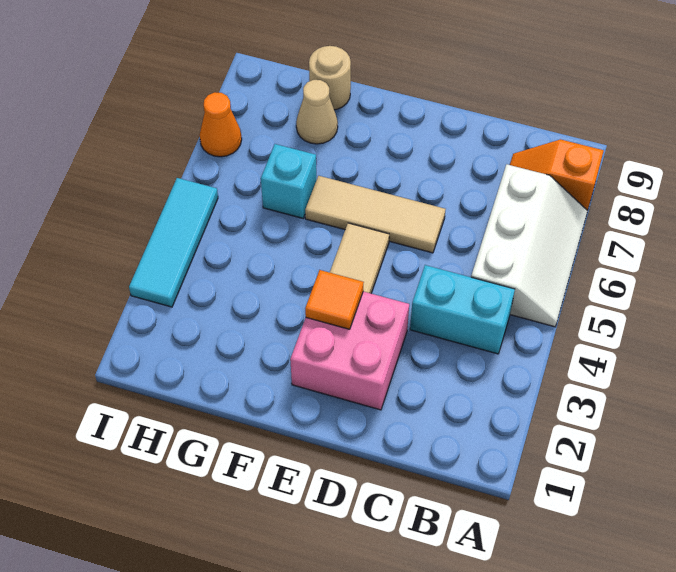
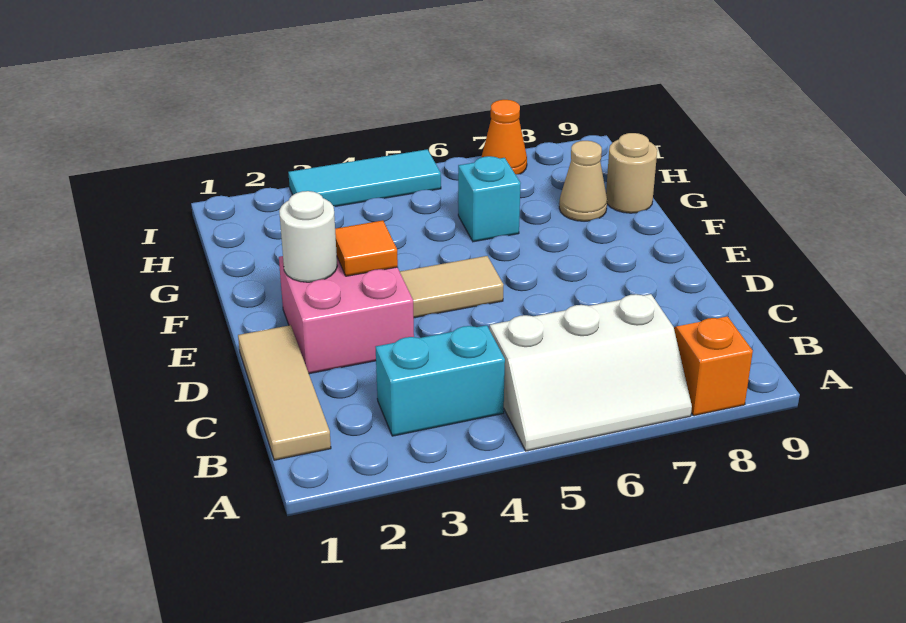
cyan 1x2 brick [410,265,515,354] -> cyan 1x2 brick turned to [376,325,505,436]
tan 1x3 tile [305,176,446,253] -> tan 1x3 tile moved to [238,325,331,460]
none -> white 1x1 round brick [279,191,337,282]

